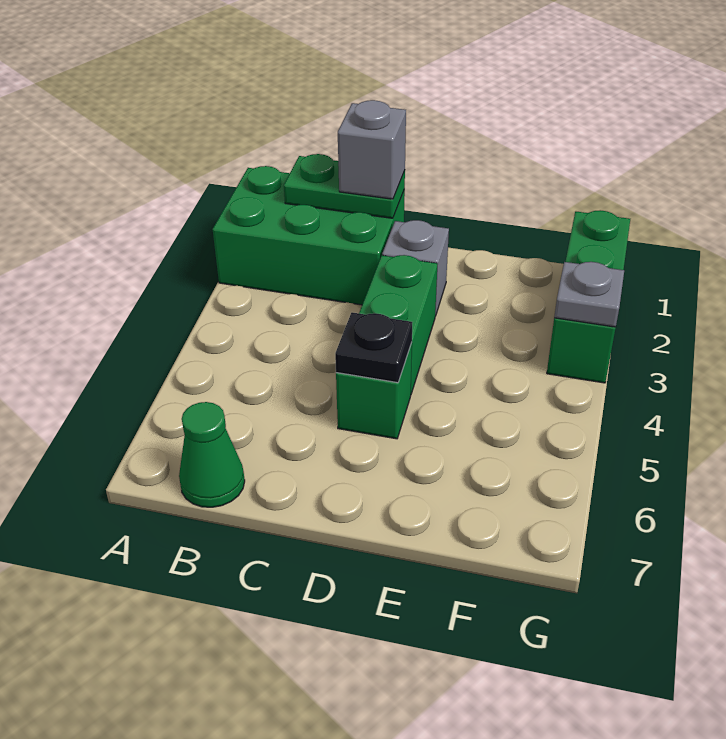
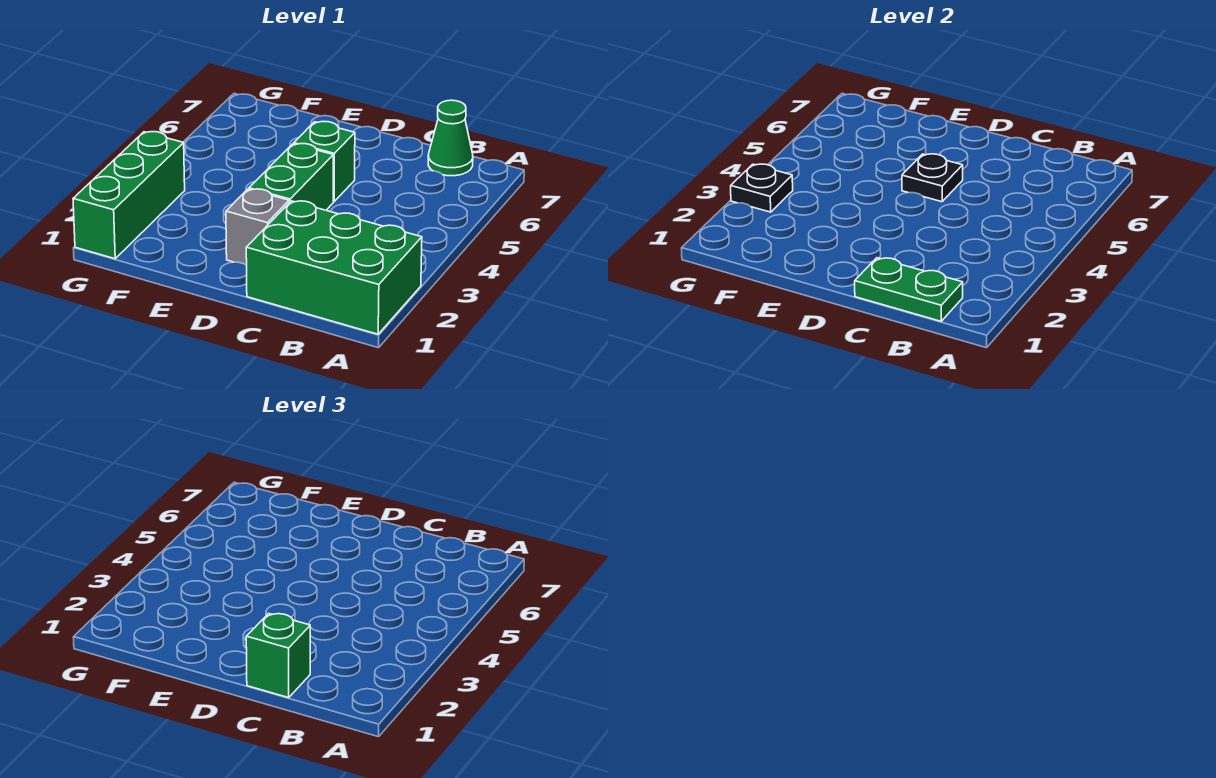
grey 1x1 brick [338,100,406,199] -> green 1x1 brick [246,614,310,698]
grey 1x1 plate [554,262,624,327] -> black 1x1 plate [731,164,793,212]

